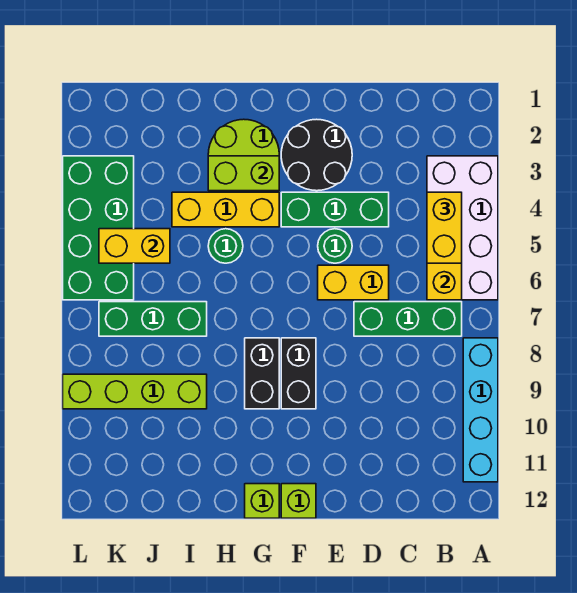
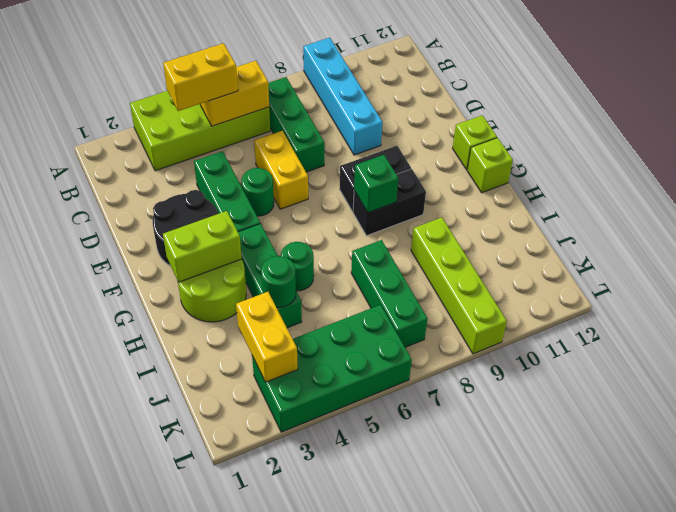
white 2x4 brick [427,156,498,300] -> lime 2x4 brick [130,91,270,171]
cyan 1x4 brick [463,338,498,482] -> cyan 1x4 brick turned to [303,38,382,155]
lime 1x2 brick [208,156,279,191] -> lime 1x2 brick turned to [163,211,242,282]
yellow 1x3 brick [172,192,279,227] -> green 1x3 brick [238,224,302,328]
none -> green 1x1 brick [354,155,398,213]
none -> green 1x1 round brick [261,256,296,307]
yellow 1x2 brick [99,229,170,263] -> yellow 1x2 brick moved to [236,292,298,382]

